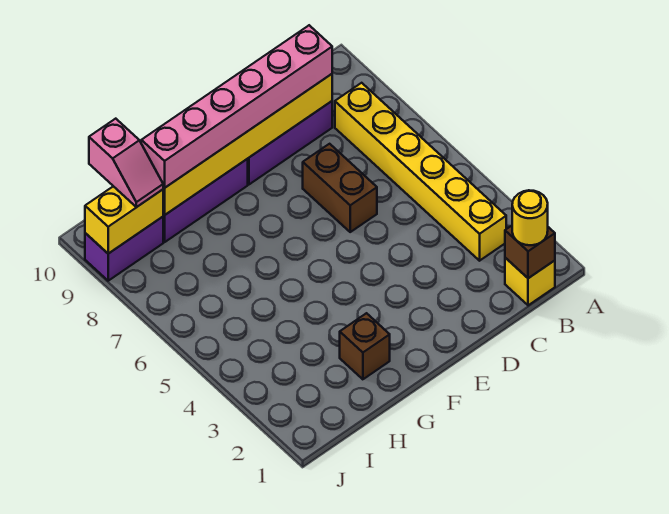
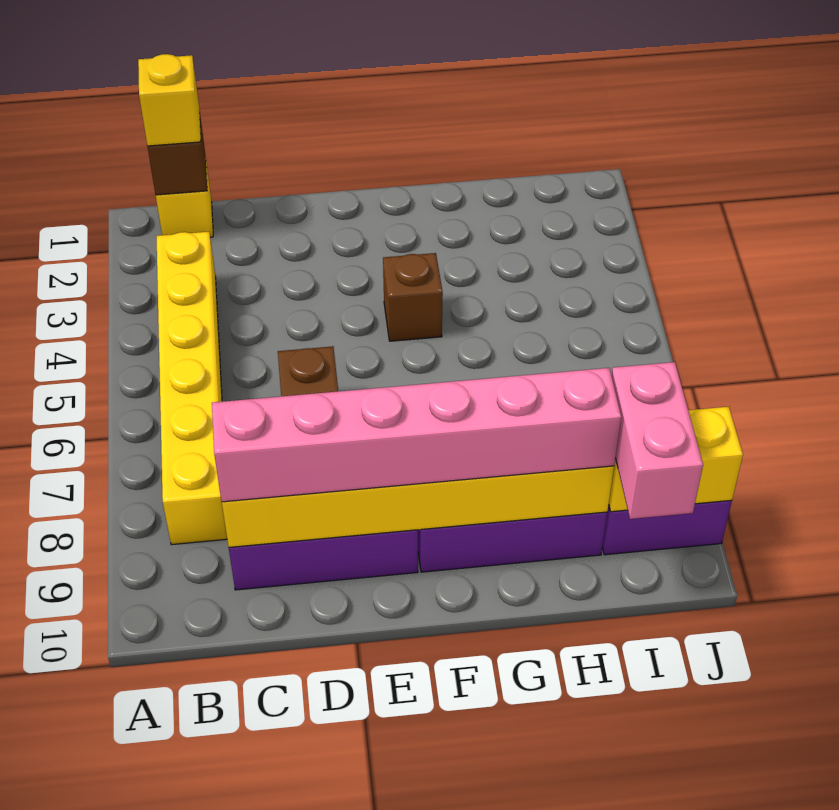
yellow 1x1 round brick [512,190,548,245] -> yellow 1x1 brick [138,54,201,146]
brown 1x1 brick [340,313,390,379] -> brown 1x1 brick moved to [383,253,443,341]
pink 1x2 slope [89,119,163,207] -> pink 1x2 brick [611,362,703,519]

